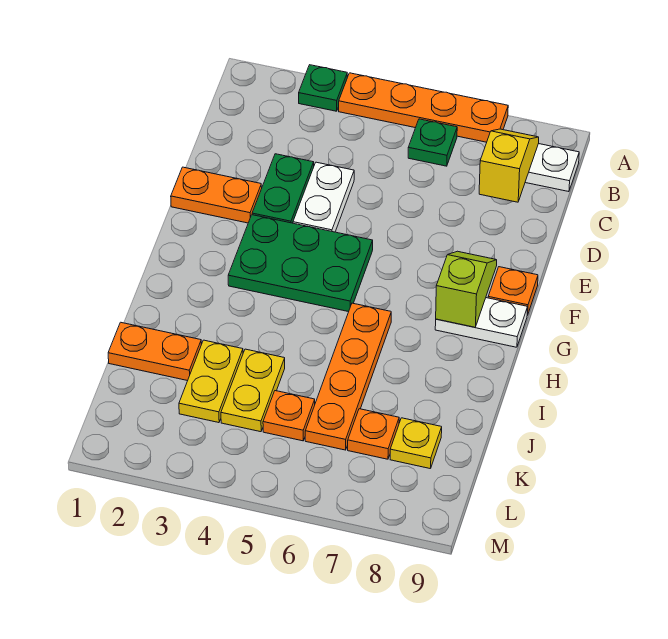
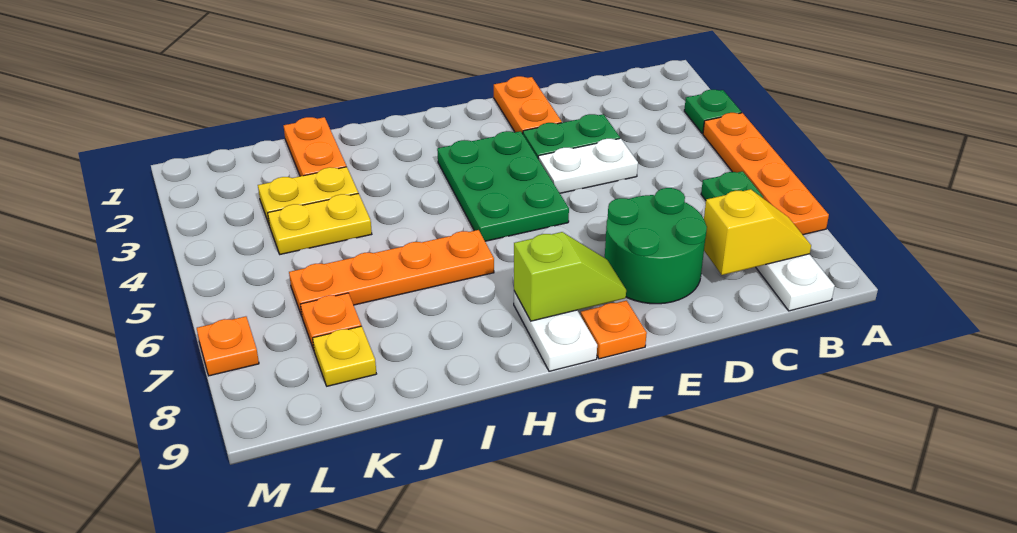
none -> green 2x2 round brick [605,188,707,304]
orange 1x1 plate [263,391,315,441] -> orange 1x1 plate moved to [197,316,259,376]

